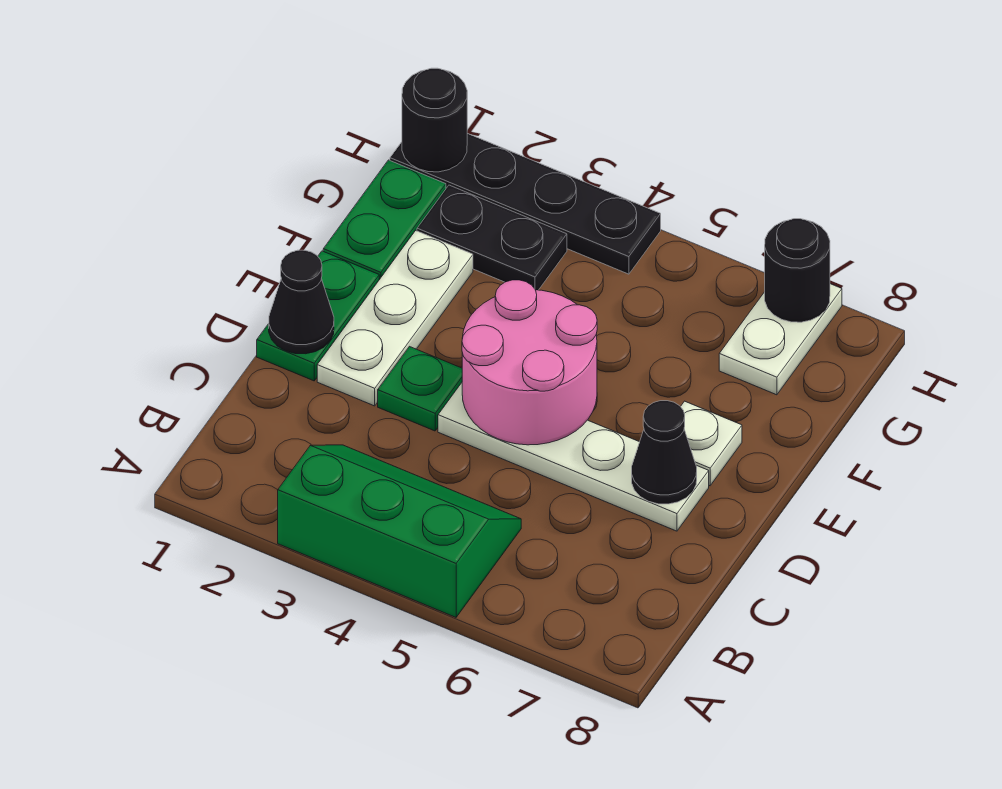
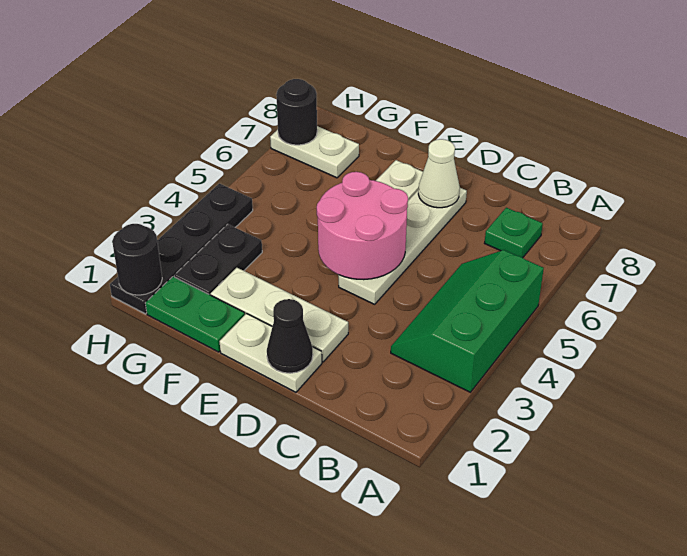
green 1x2 plate [257,251,379,381] -> white 1x2 plate [220,314,322,392]
green 1x1 plate [378,347,462,431] -> green 1x1 plate moved to [485,208,543,258]
black 1x1 cone [632,401,697,504] -> white 1x1 cone [418,139,460,208]

